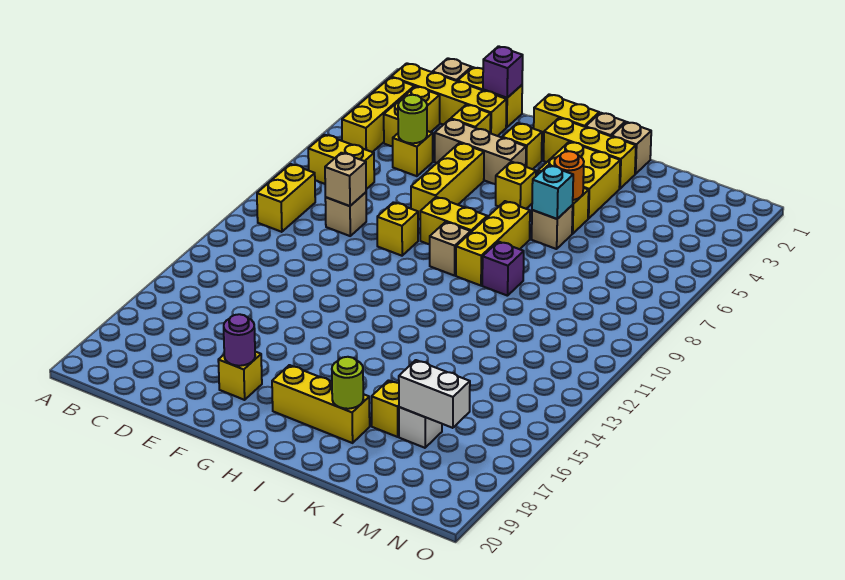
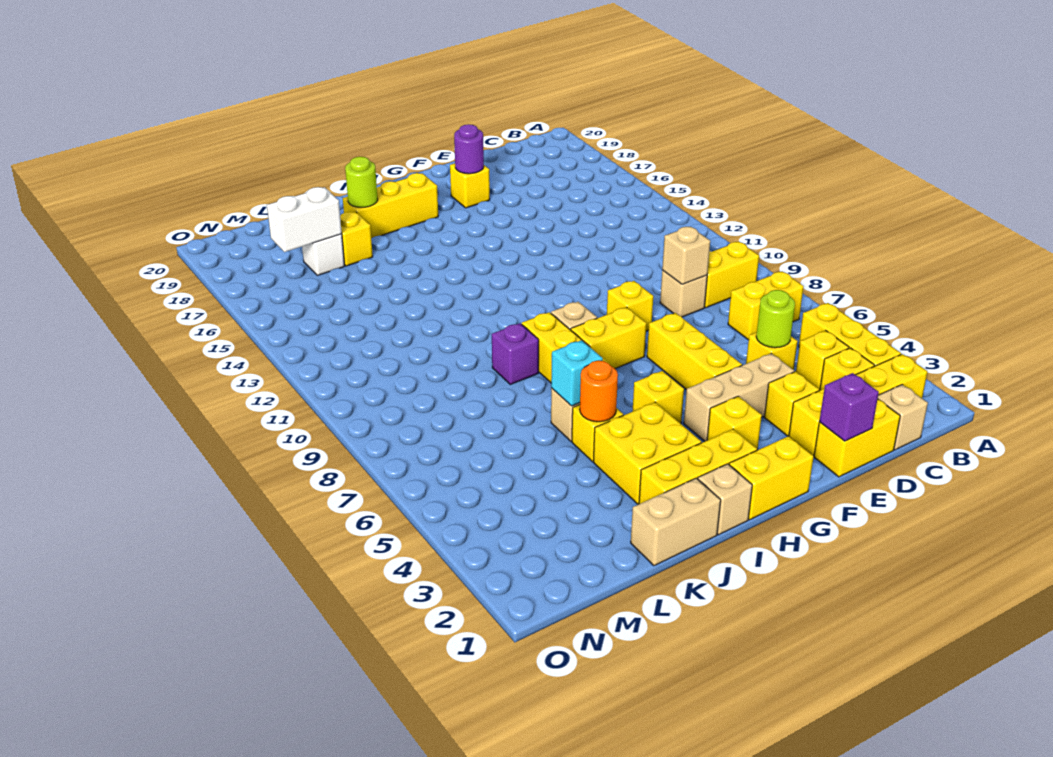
yellow 1x2 brick [257,164,315,232] -> yellow 1x2 brick turned to [705,242,759,308]
tan 1x1 brick [612,122,651,174] -> tan 1x2 brick [631,478,721,566]

